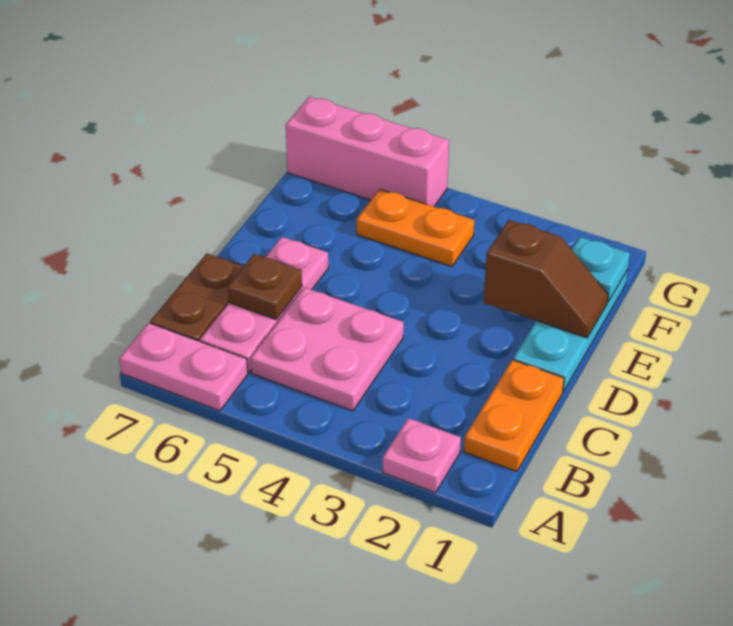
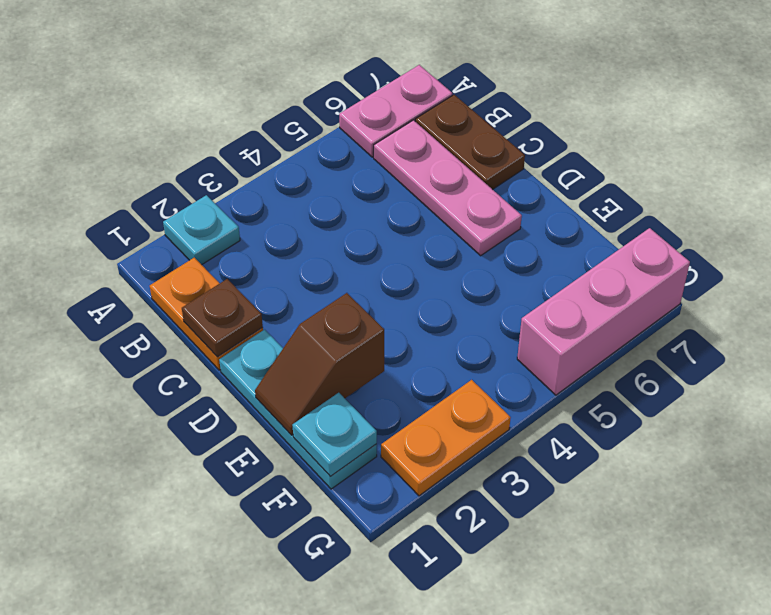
pink 1x1 plate [383,418,461,493] -> cyan 1x1 plate [163,195,240,265]
pink 2x2 plate [251,287,404,411] -> none
brown 1x1 plate [228,254,302,319] -> brown 1x1 plate moved to [182,279,263,357]
orange 1x2 plate [357,189,474,266] -> orange 1x2 plate moved to [381,380,511,496]

